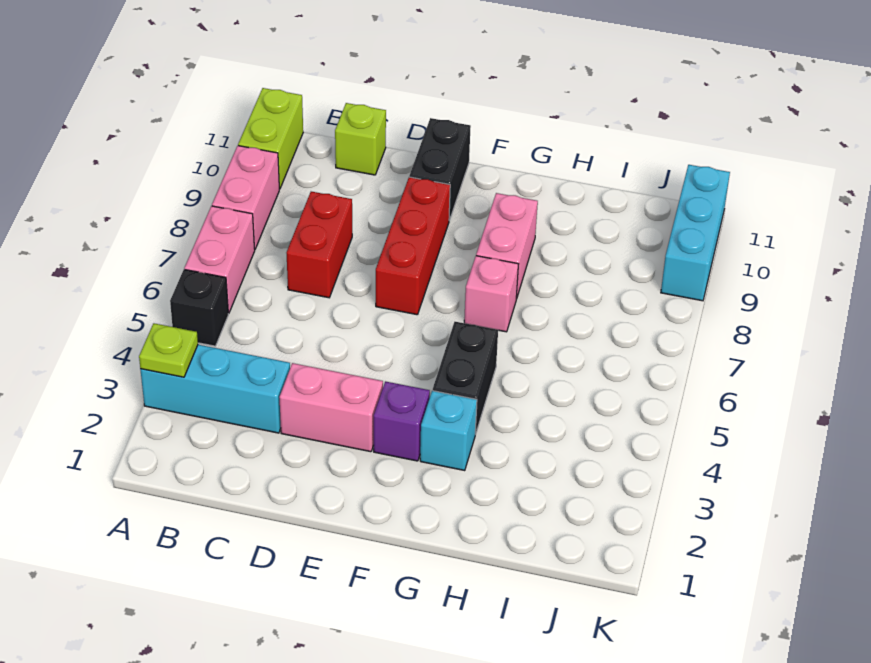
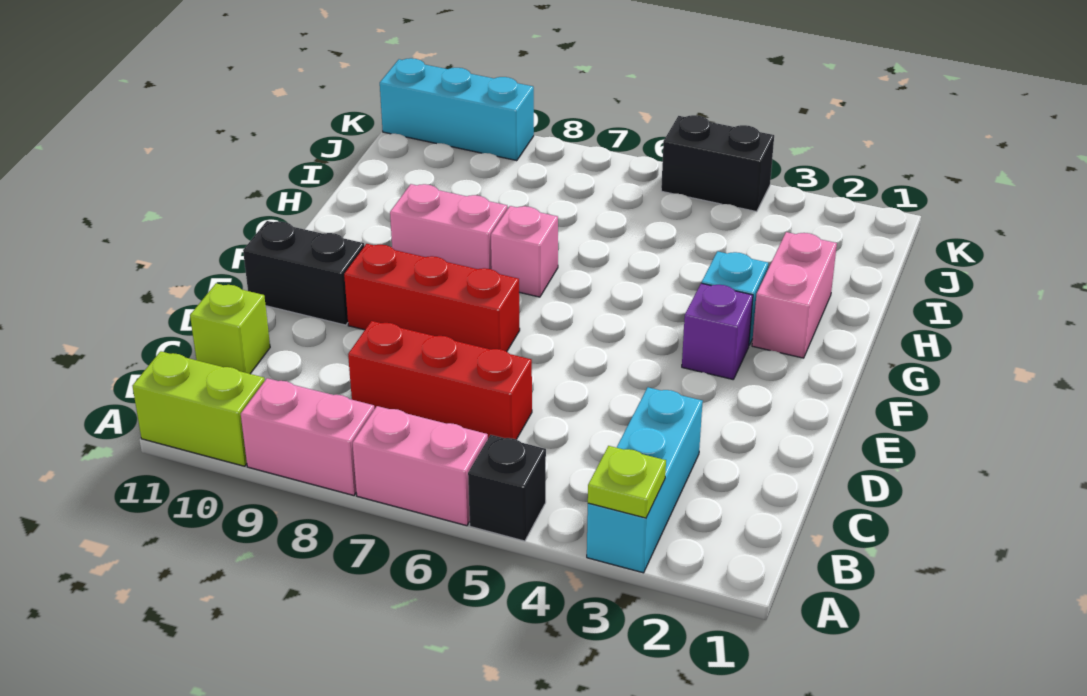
red 1x2 brick [287,192,352,298] -> red 1x3 brick [348,321,532,439]
pink 1x2 brick [279,363,383,452] -> pink 1x2 brick moved to [752,232,837,358]
black 1x2 brick [433,322,498,434] -> black 1x2 brick moved to [661,115,774,212]

